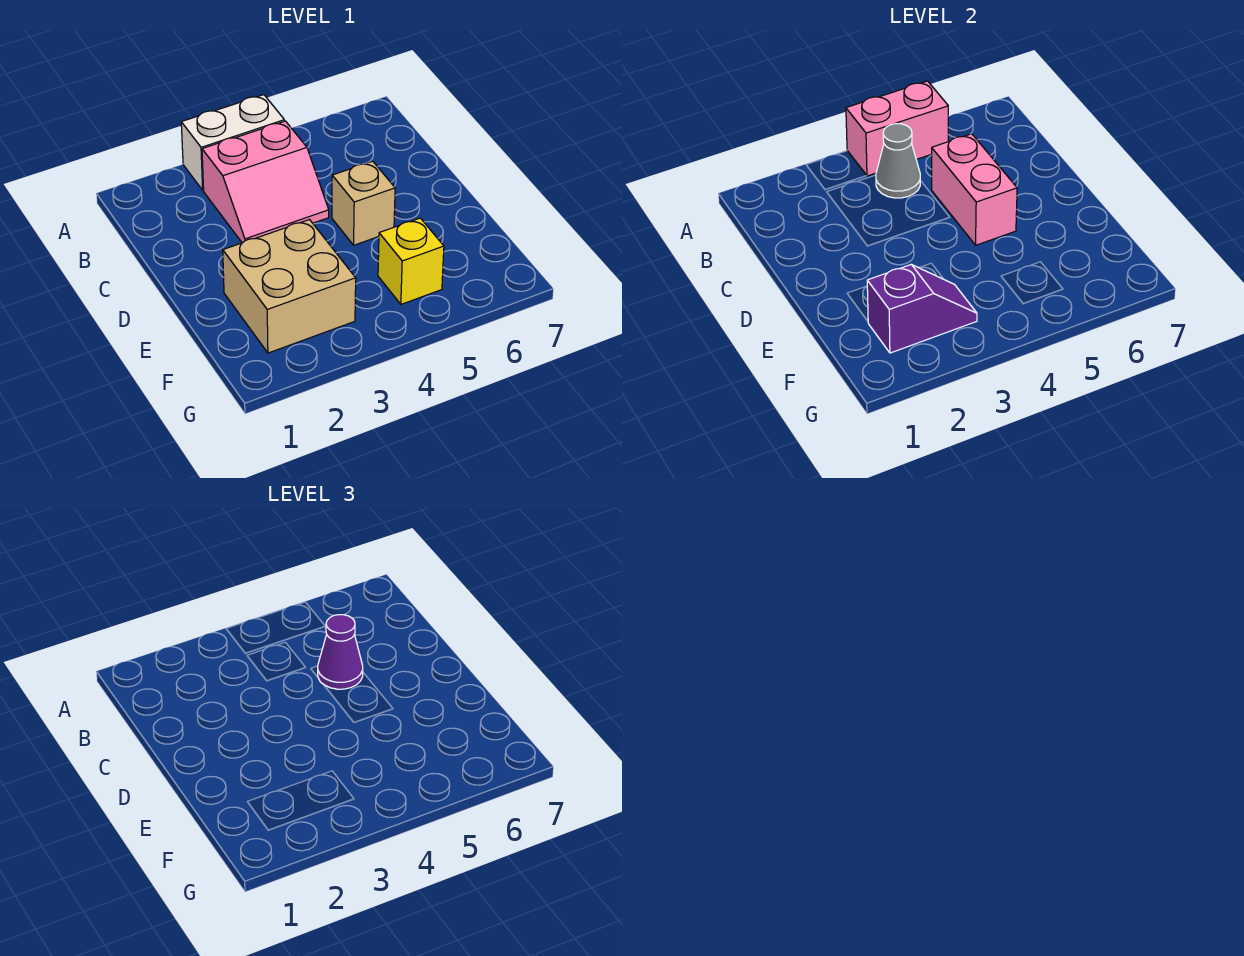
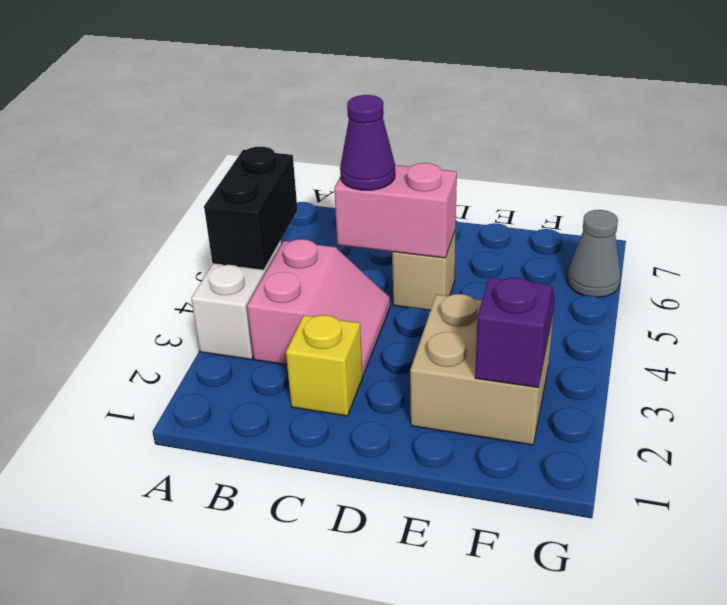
pink 1x2 brick [846,81,948,176] -> black 1x2 brick [204,146,297,270]
grey 1x1 cone [876,124,920,198] -> grey 1x1 cone moved to [568,210,621,297]
yellow 1x1 brick [378,218,444,304] -> yellow 1x1 brick moved to [286,315,363,416]

